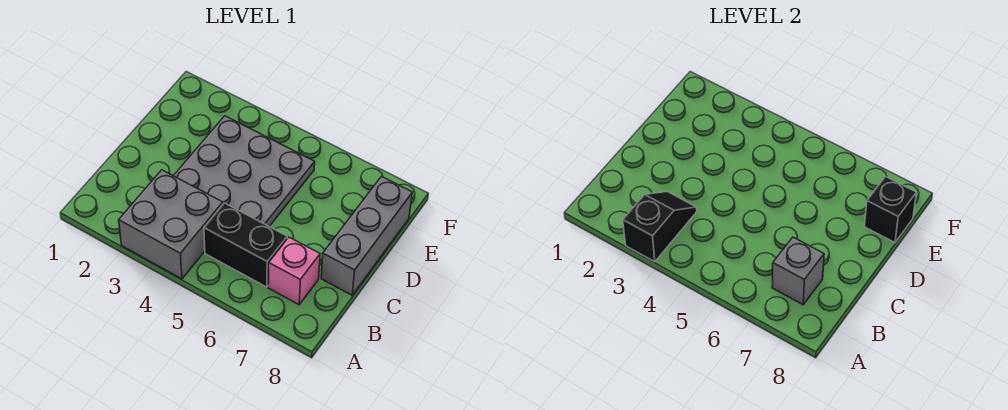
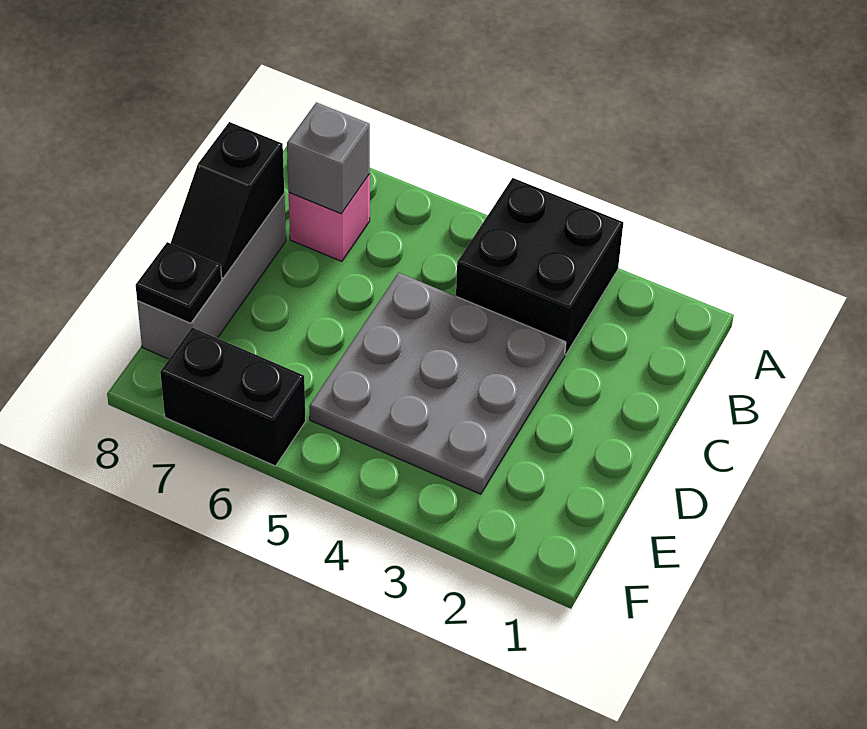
grey 2x2 brick [119,170,223,279] -> black 2x2 brick [456,178,623,355]
black 1x2 slope [623,192,697,262] -> black 1x2 slope moved to [171,122,284,278]
black 1x2 brick [204,203,287,287] -> black 1x2 brick moved to [160,328,306,466]
black 1x1 brick [864,177,916,242] -> black 1x1 plate [136,242,222,323]

